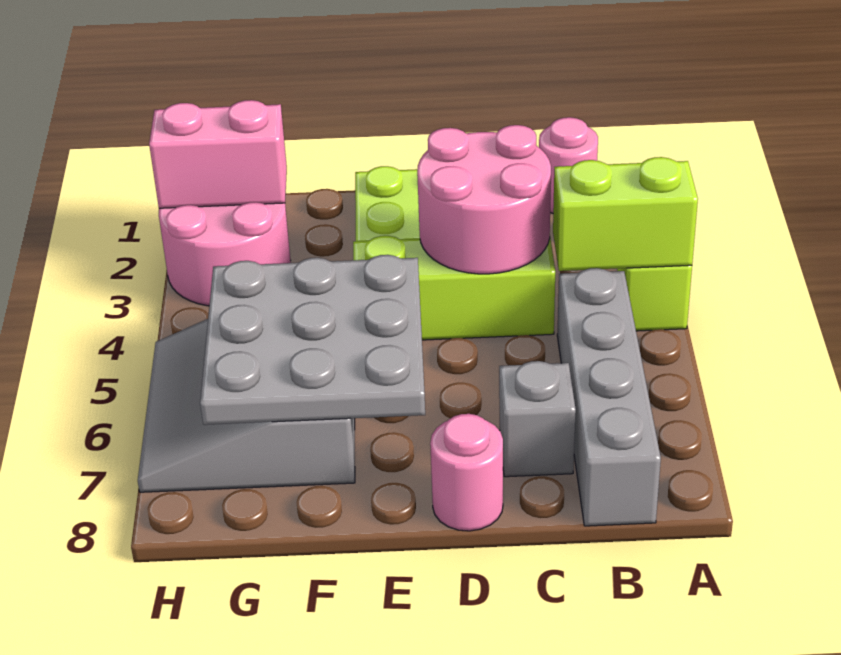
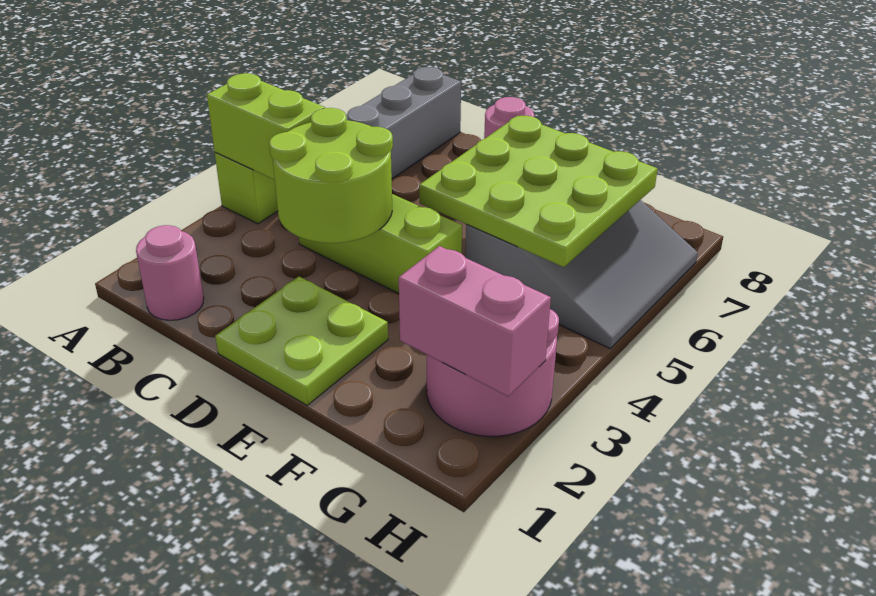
pink 2x2 round brick [417,125,551,274] -> lime 2x2 round brick [269,108,393,243]
grey 1x1 brick [499,361,576,477] -> none
grey 3x3 plate [200,255,425,425] -> lime 3x3 plate [419,116,658,267]

